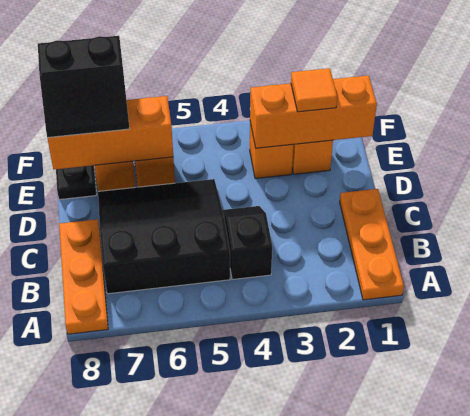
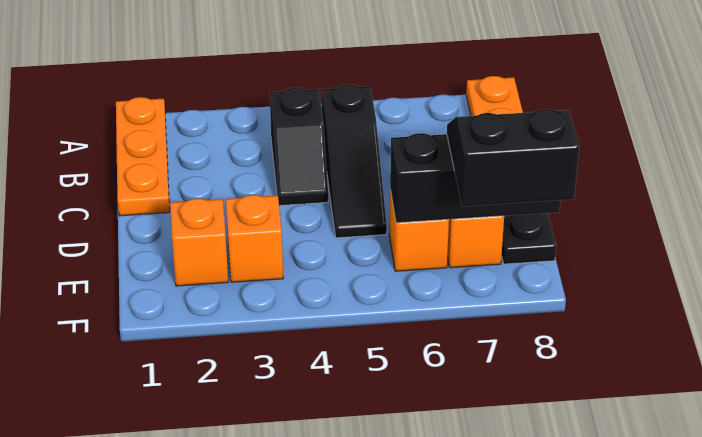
black 3x3 slope [98,179,230,294] -> black 1x3 slope [321,85,387,238]
orange 1x3 brick [250,76,377,148] -> none
orange 1x1 tile [291,68,337,112] -> none
orange 1x3 brick [47,96,173,169] -> black 1x3 brick [390,133,560,223]

